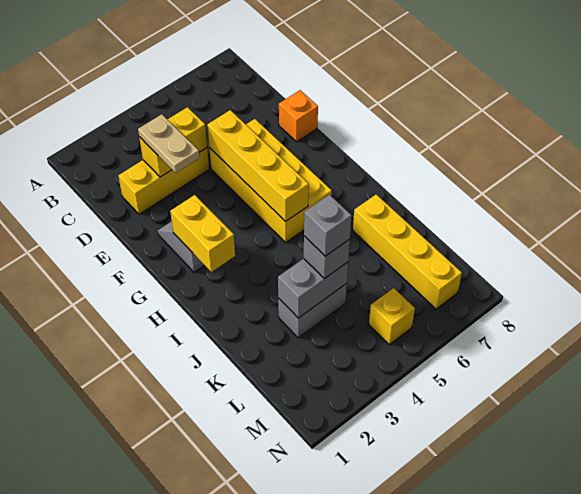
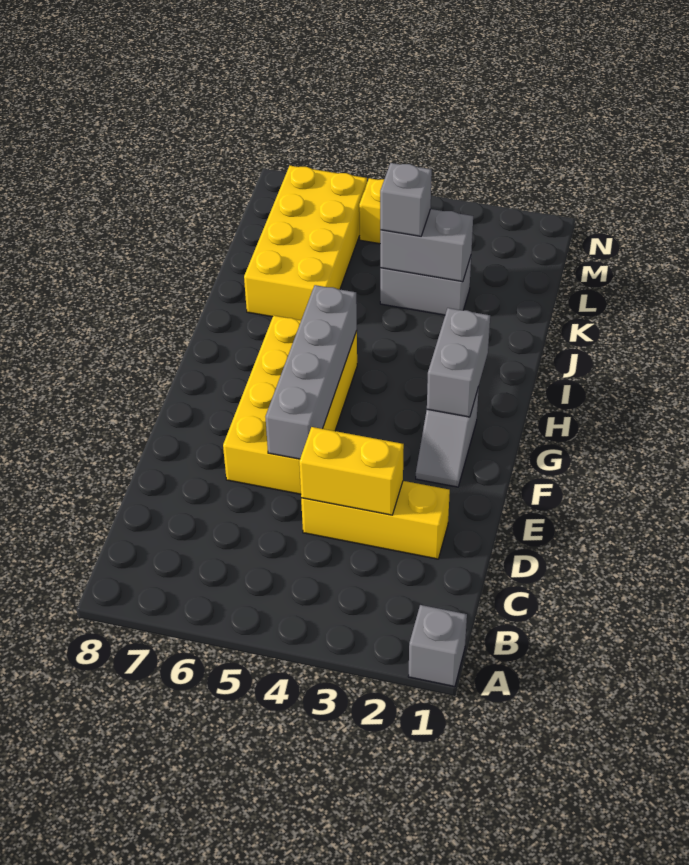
tan 1x2 plate [138,114,200,173] -> none
yellow 1x4 brick [207,110,309,221] -> grey 1x4 brick [266,285,357,459]
orange 1x1 brick [279,90,318,142] -> none
yellow 1x2 brick [170,195,235,272] -> grey 1x2 brick [427,308,490,417]
yellow 1x4 brick [353,194,462,309] -> yellow 2x4 brick [244,166,367,320]
grey 1x1 brick [304,195,352,256] -> grey 1x1 brick moved to [408,605,467,687]

